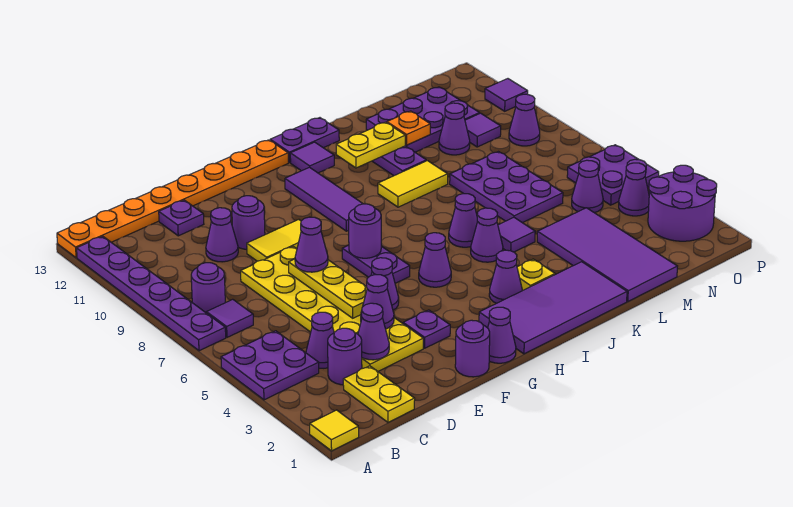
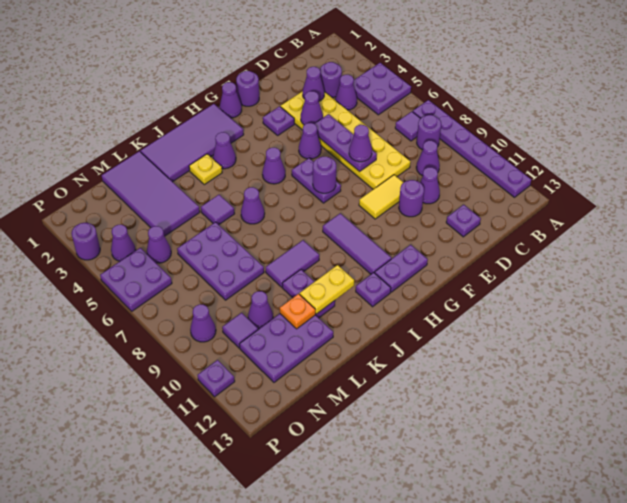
yellow 1x1 tile [310,410,359,451] -> none
orange 1x8 plate [57,140,288,258] -> none
yellow 1x2 plate [343,366,415,422] -> none
yellow 1x3 plate [289,259,367,318] -> purple 1x3 plate [314,114,377,172]
purple 1x1 tile [290,142,334,173] -> purple 1x1 plate [356,273,391,307]
purple 1x2 plate [270,118,339,163] -> purple 1x2 plate moved to [375,245,428,292]
purple 1x1 cone [471,208,503,262] -> purple 1x1 cone moved to [416,141,440,176]
yellow 1x2 tile [378,161,448,207] -> purple 1x2 tile [266,240,319,287]
purple 2x2 round brick [648,165,717,241] -> purple 1x1 round brick [72,223,100,260]
purple 1x1 tile [485,79,528,111] -> purple 1x1 plate [198,360,235,397]

